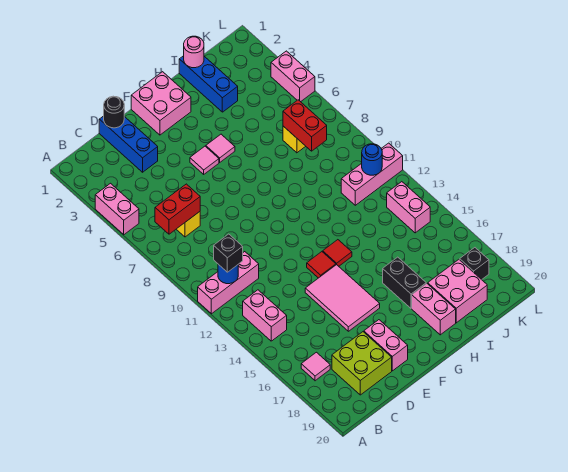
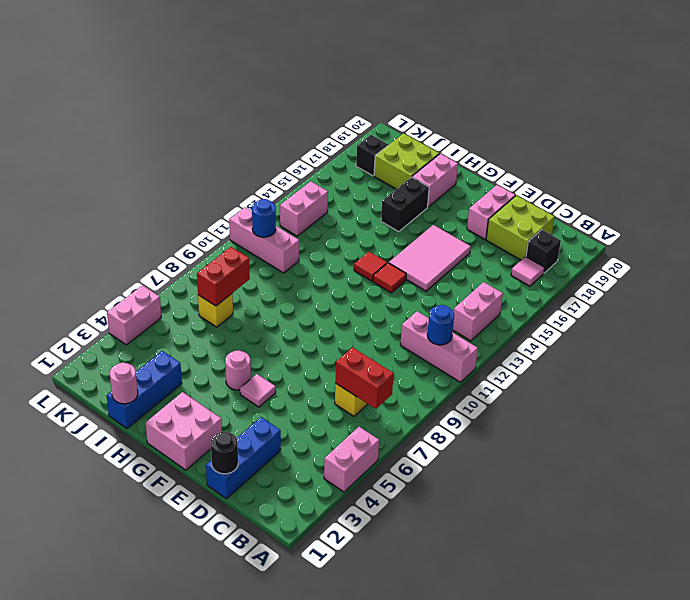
black 1x1 brick [214,234,243,272] -> black 1x1 brick moved to [526,230,561,273]
pink 1x1 tile [206,134,235,162] -> pink 1x1 round brick [225,350,251,390]
pink 2x2 brick [428,260,487,323] -> lime 2x2 brick [374,133,439,189]

